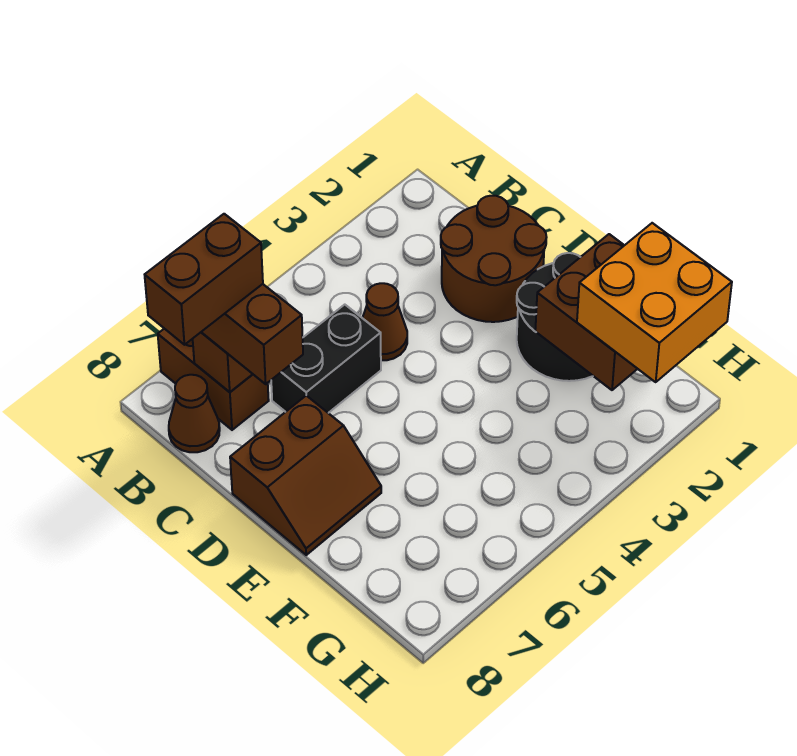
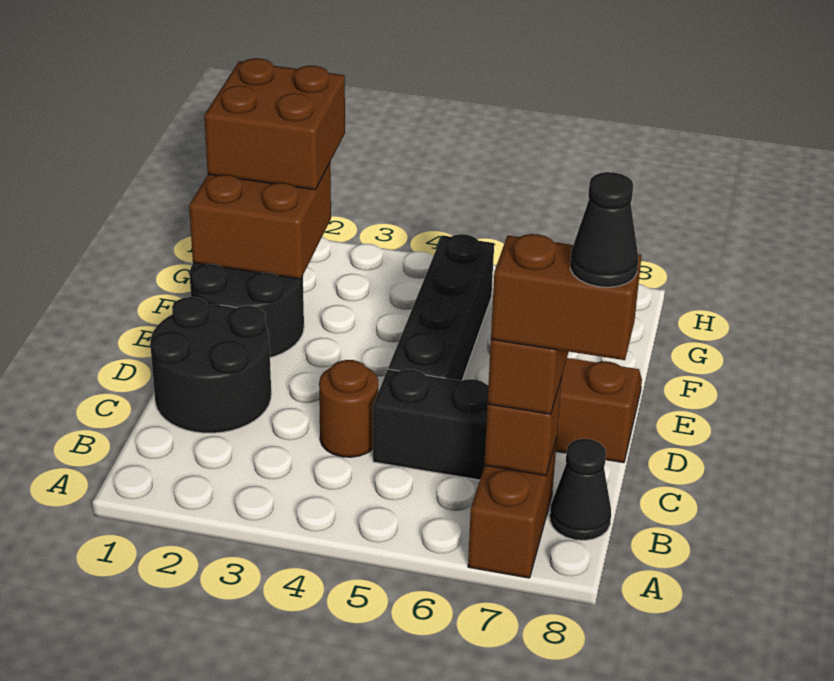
brown 1x1 cone [169,375,220,452] -> black 1x1 cone [550,439,611,540]
none -> black 1x1 cone [570,172,638,287]
brown 2x2 round brick [441,196,547,322] -> black 2x2 round brick [150,297,271,433]
brown 1x1 cone [363,283,407,360] -> brown 1x1 round brick [319,360,378,457]
none -> black 1x4 brick [388,234,494,381]
orange 2x2 brick [577,223,732,382] -> brown 2x2 brick [204,58,345,190]

